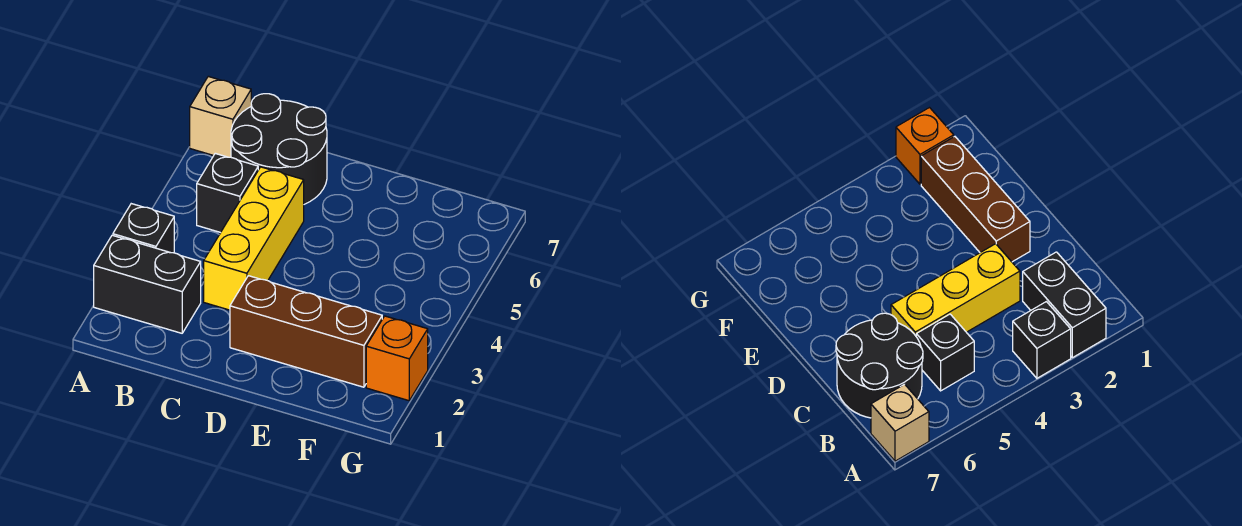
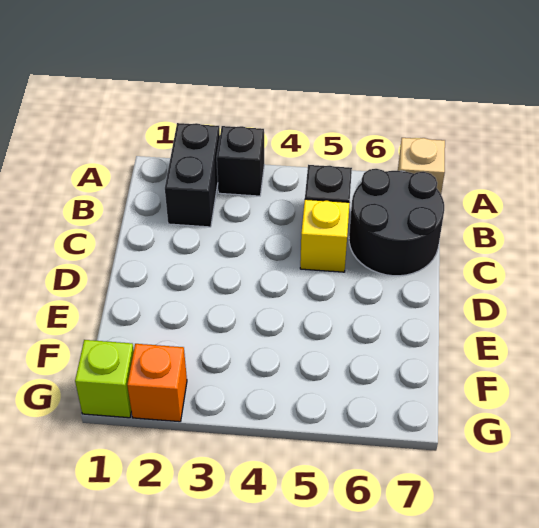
yellow 1x3 brick [204,167,304,310] -> yellow 1x1 brick [300,199,350,272]
brown 1x3 brick [230,276,382,387] -> none
none -> lime 1x1 brick [75,340,134,418]

